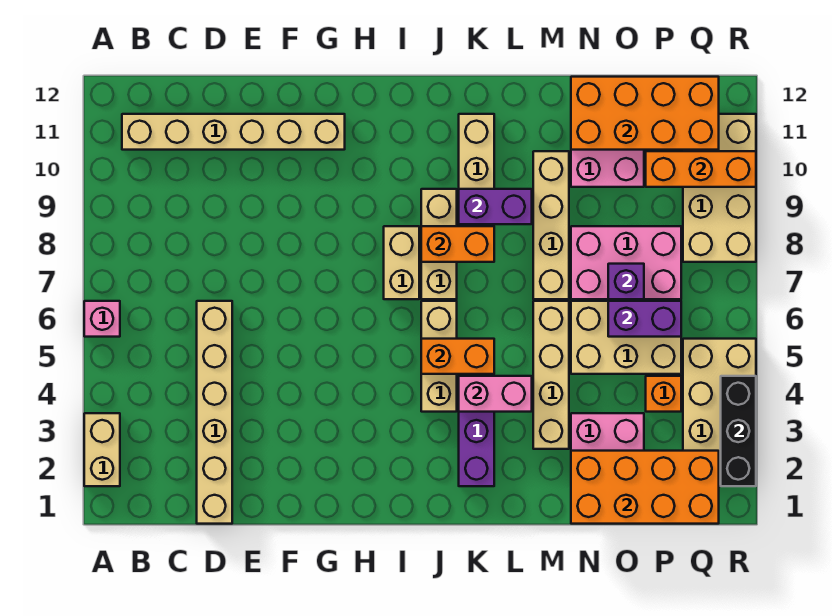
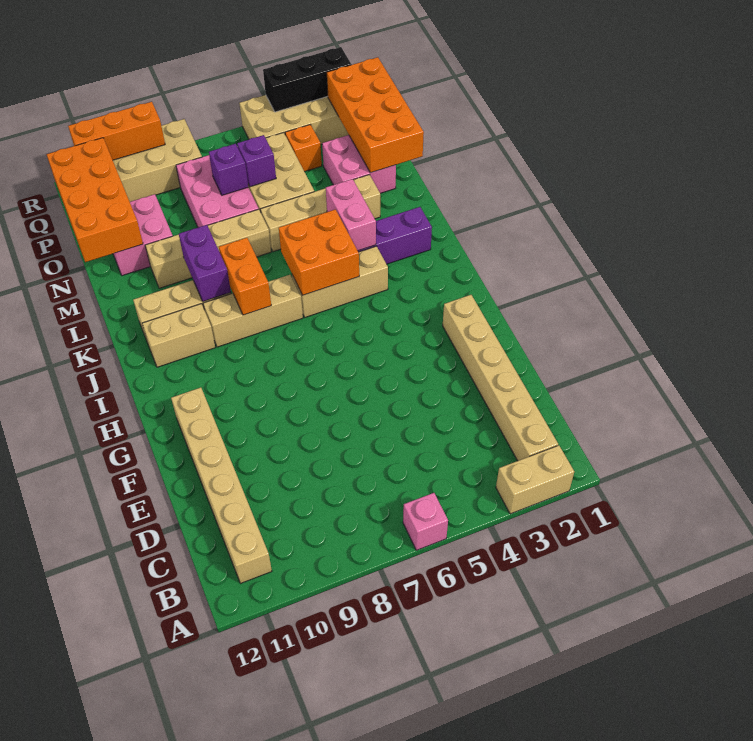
tan 1x6 brick [197,301,232,524] -> tan 1x6 brick turned to [443,295,558,461]
tan 1x2 brick [384,226,419,299] -> tan 1x2 brick moved to [142,304,215,367]
orange 1x2 brick [421,339,494,374] -> orange 2x2 brick [279,209,359,295]
purple 1x2 brick [608,301,681,337] -> purple 1x1 brick [237,135,276,187]
orange 1x3 brick [646,151,756,187] -> orange 1x3 brick turned to [68,102,165,160]

